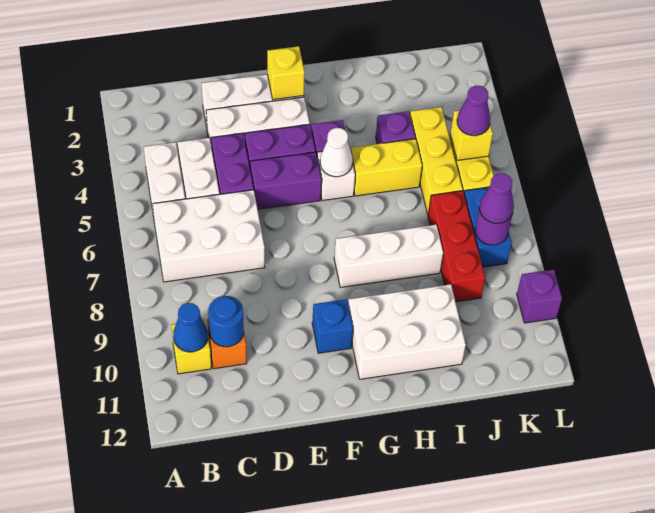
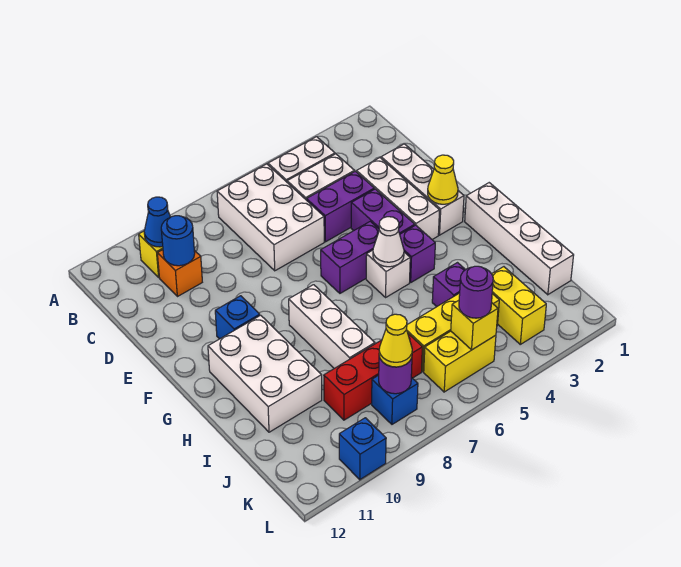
purple 1x2 brick [250,152,321,209] -> purple 1x2 brick turned to [321,221,379,293]
yellow 1x1 brick [267,46,305,100] -> yellow 1x1 cone [428,155,458,204]
none -> white 1x4 brick [465,183,574,295]
yellow 1x2 brick [351,139,422,196] -> yellow 1x2 brick moved to [492,267,546,344]
purple 1x1 cone [457,86,490,136] -> purple 1x1 round brick [459,266,493,318]
blue 1x2 brick [464,187,512,267] -> blue 1x1 brick [372,375,418,424]
purple 1x1 cone [479,173,514,223] -> yellow 1x1 cone [379,314,412,367]
purple 1x1 brick [517,270,562,323] -> blue 1x1 brick [339,418,386,480]

